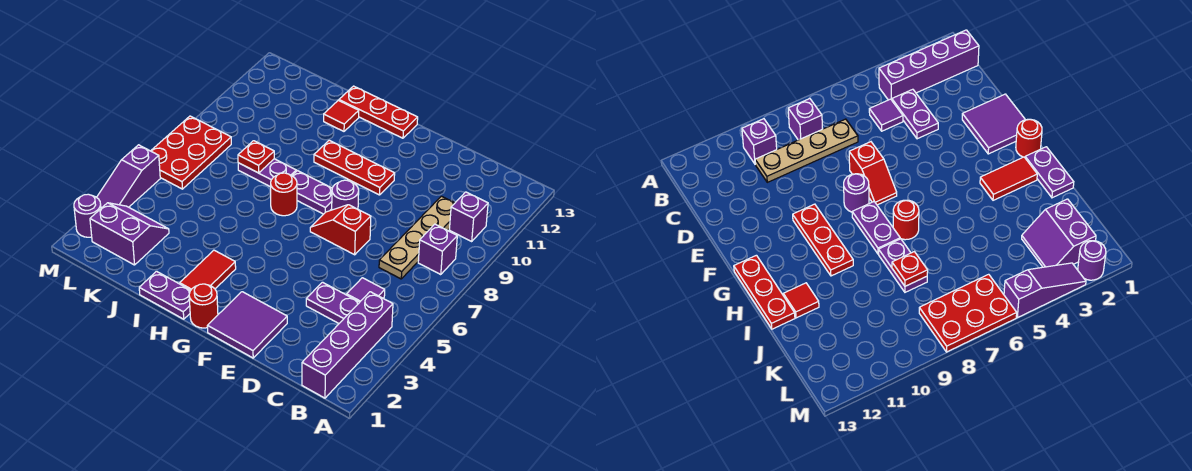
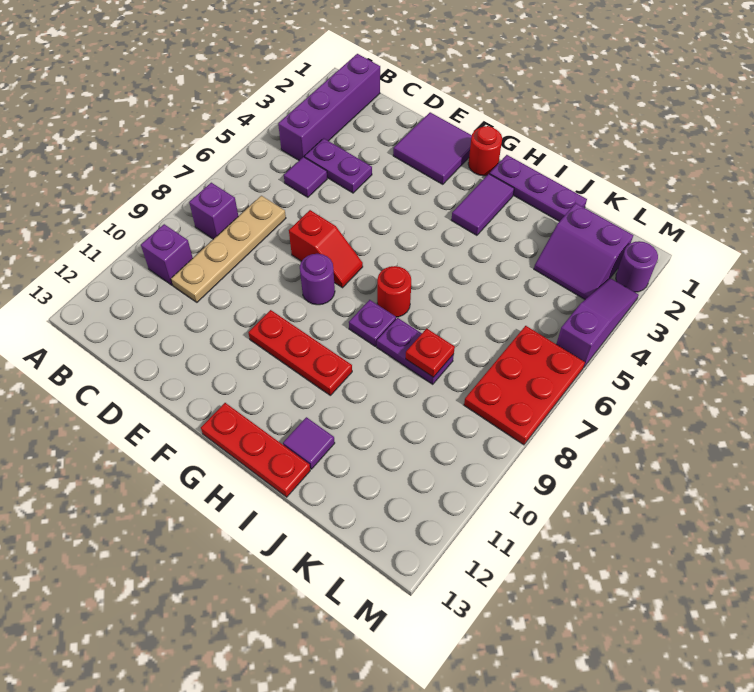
purple 1x2 plate [292,171,332,214] -> purple 1x1 plate [349,300,396,346]
purple 1x2 plate [139,271,191,319] -> purple 1x3 plate [490,155,587,221]
red 1x2 tile [180,250,236,290] -> purple 1x2 tile [451,174,514,235]
red 1x1 tile [324,100,359,131] -> purple 1x1 tile [283,417,335,469]

